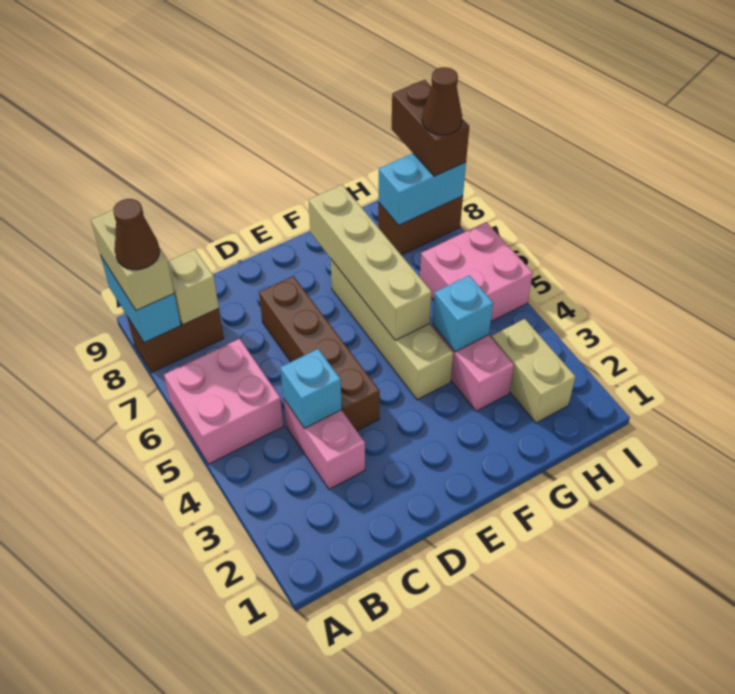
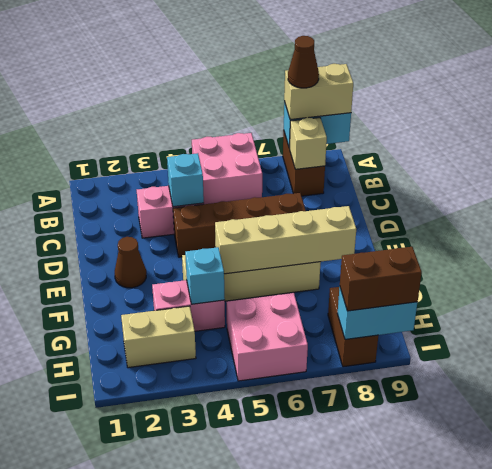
cyan 1x2 brick [378,154,466,225] -> cyan 1x2 brick turned to [337,287,417,339]
brown 1x1 cone [422,67,462,135] -> brown 1x1 cone moved to [115,237,146,288]

